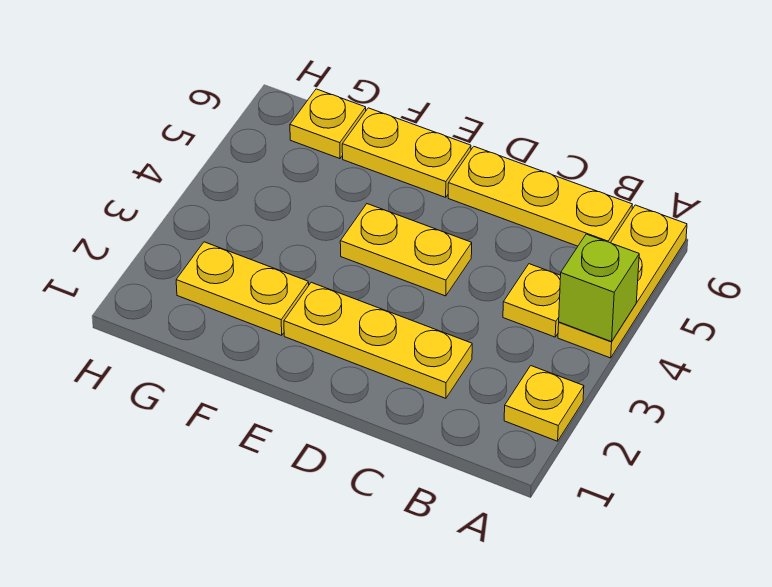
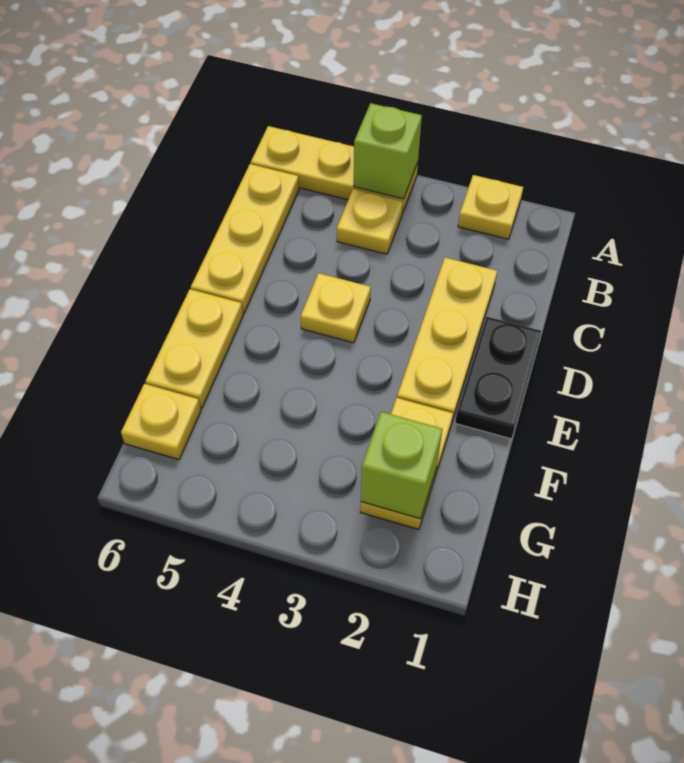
none -> black 1x2 plate [455,317,541,439]
yellow 1x2 plate [340,204,472,296] -> yellow 1x1 plate [301,273,371,343]
none -> lime 1x1 brick [361,412,443,519]

